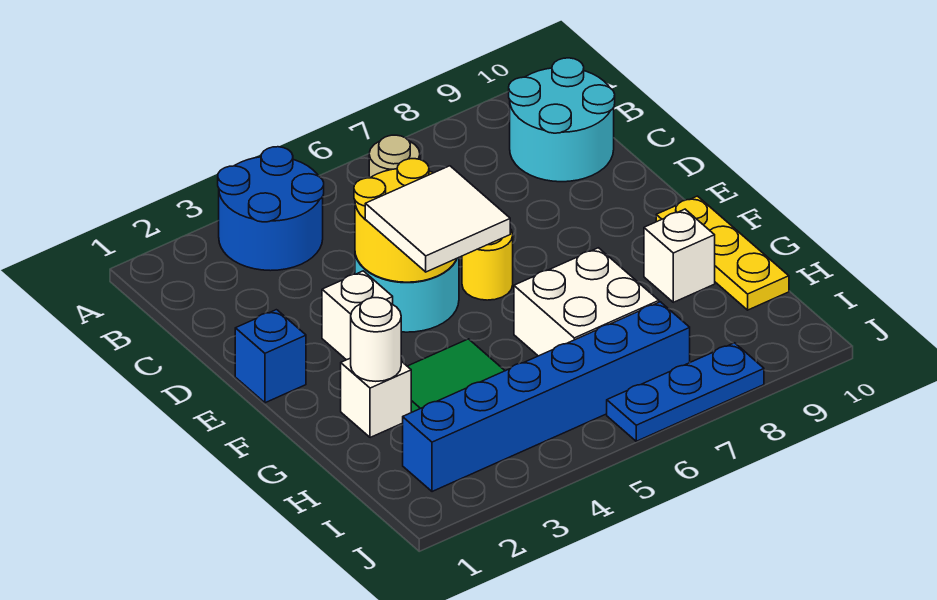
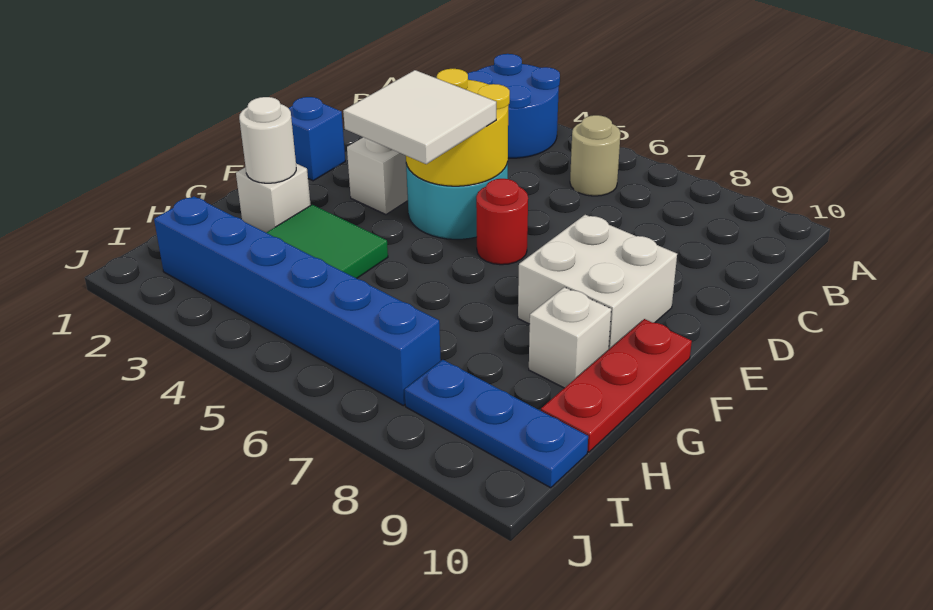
cyan 2x2 round brick [509,58,615,182] -> none
yellow 1x1 round brick [462,229,513,300] -> red 1x1 round brick [476,179,528,265]
yellow 1x3 plate [656,196,789,310] -> red 1x3 plate [541,319,692,452]
white 2x2 brick [514,248,659,356] -> white 2x2 brick moved to [518,215,677,349]
blue 1x3 plate [607,343,764,441] -> blue 1x3 plate moved to [405,360,588,488]

